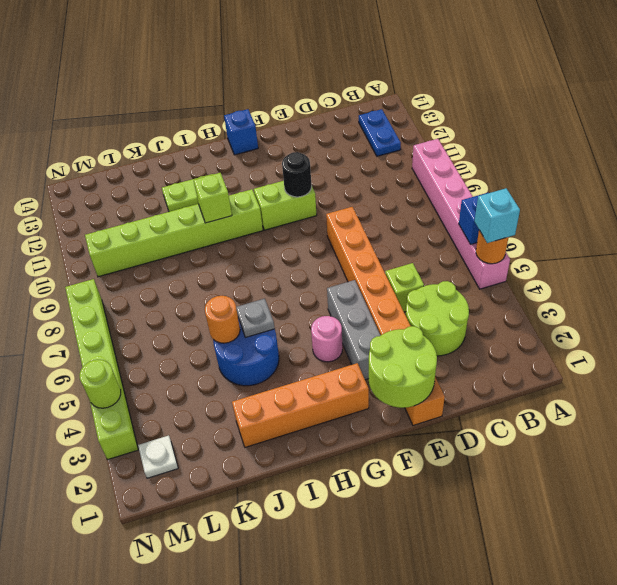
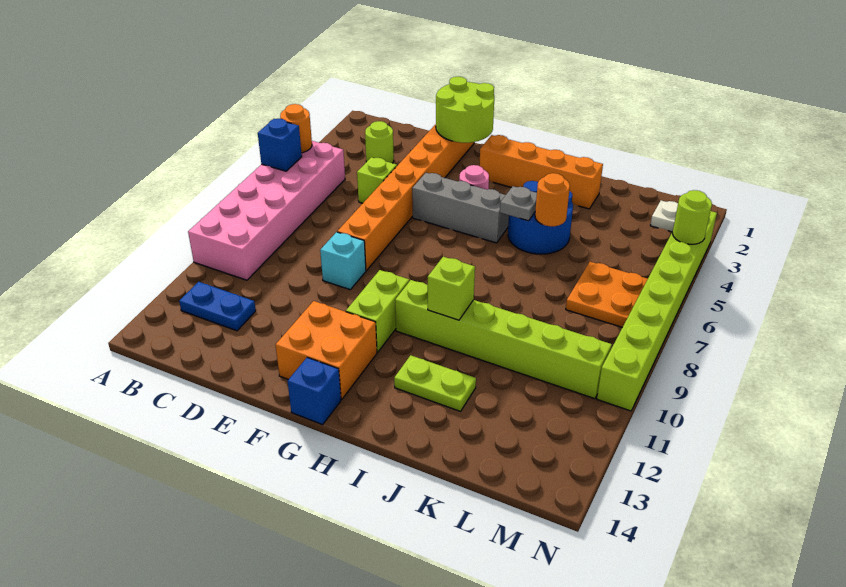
pink 1x6 brick [412,139,510,289] -> pink 2x6 brick [188,141,345,280]
cyan 1x1 brick [475,188,520,243] -> cyan 1x1 brick moved to [320,232,366,289]
blue 1x2 plate [359,109,401,156] -> blue 1x2 plate turned to [179,282,256,331]
lime 2x2 round brick [406,281,469,356] -> lime 1x1 round brick [365,121,394,163]
grey 1x3 brick [327,280,381,380] -> grey 1x3 brick turned to [412,173,509,243]
lime 1x2 brick [254,181,317,230] -> lime 1x2 brick turned to [346,270,409,352]
black 1x1 round brick [282,152,312,197] -> none
none -> orange 2x2 brick [276,301,377,399]
none -> orange 2x2 plate [566,262,648,327]
lime 1x6 brick [65,279,138,460] -> lime 1x8 brick [597,211,717,411]

